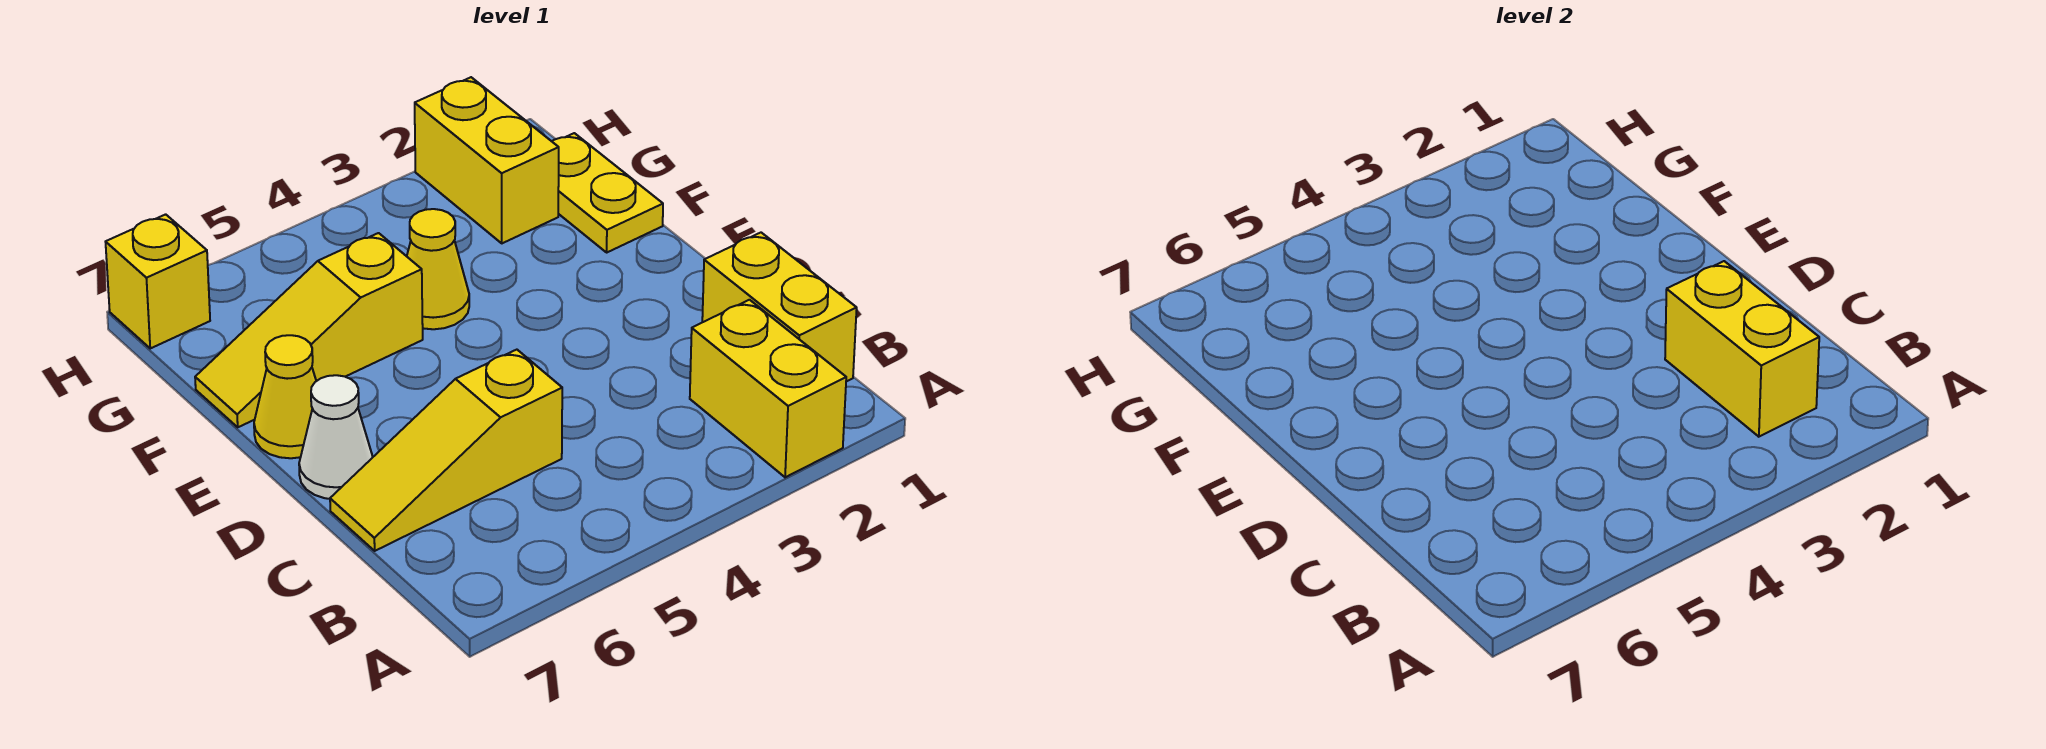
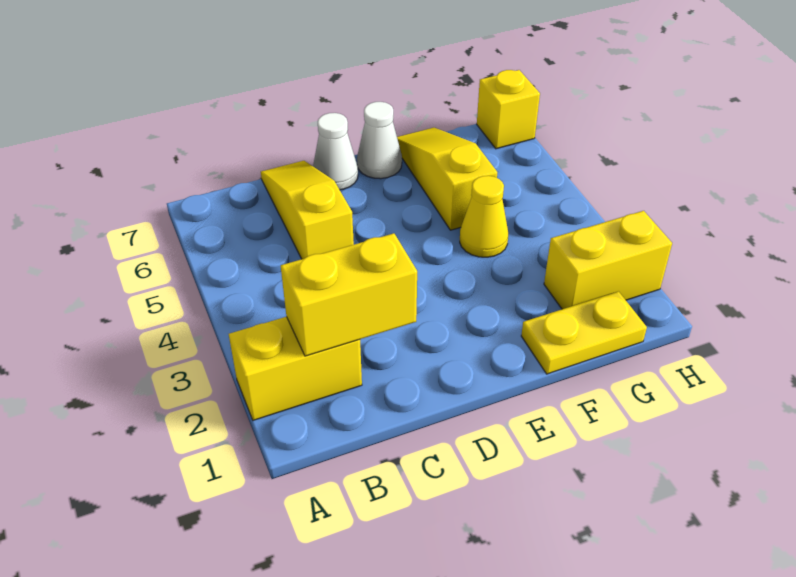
yellow 1x2 brick [702,233,857,382] -> none
yellow 1x1 cone [254,335,316,458] -> white 1x1 cone [357,102,402,179]

